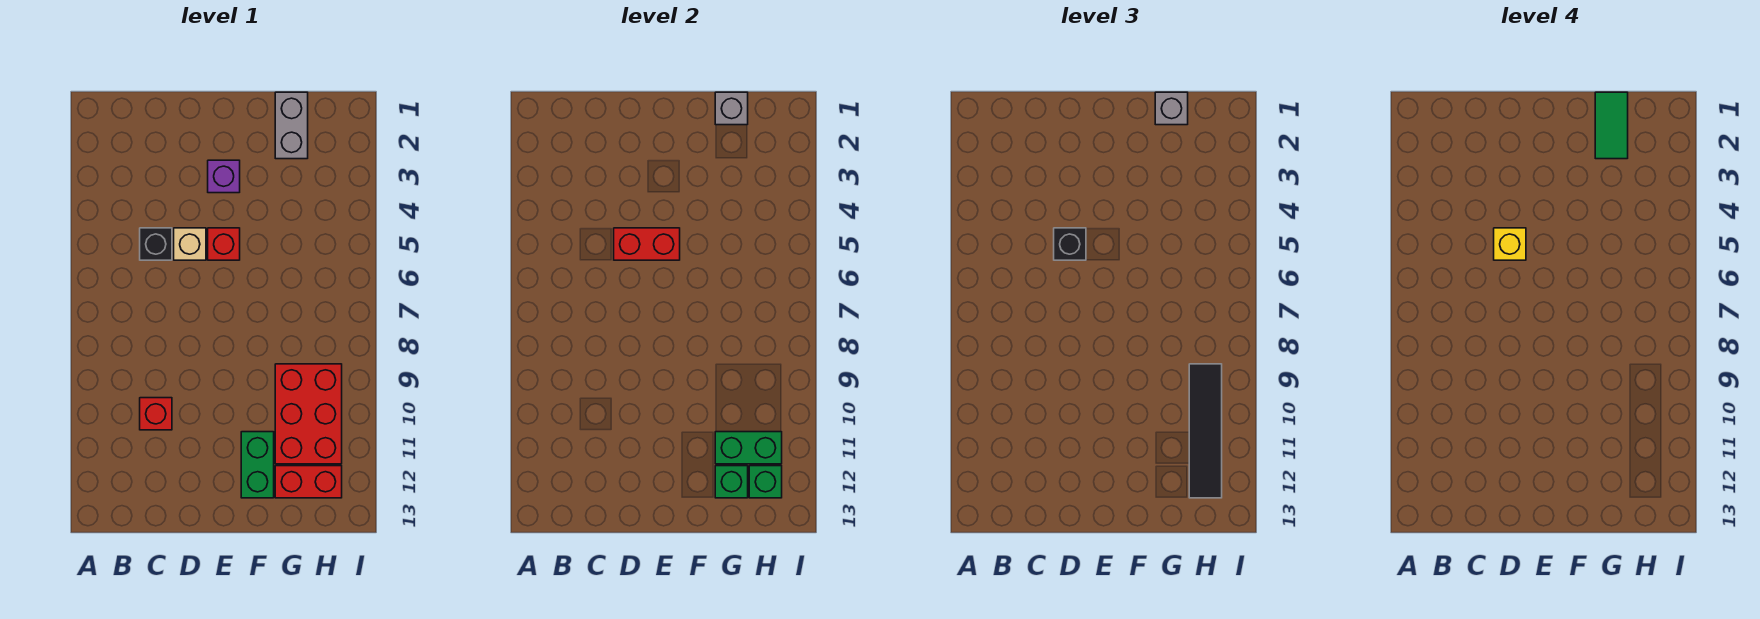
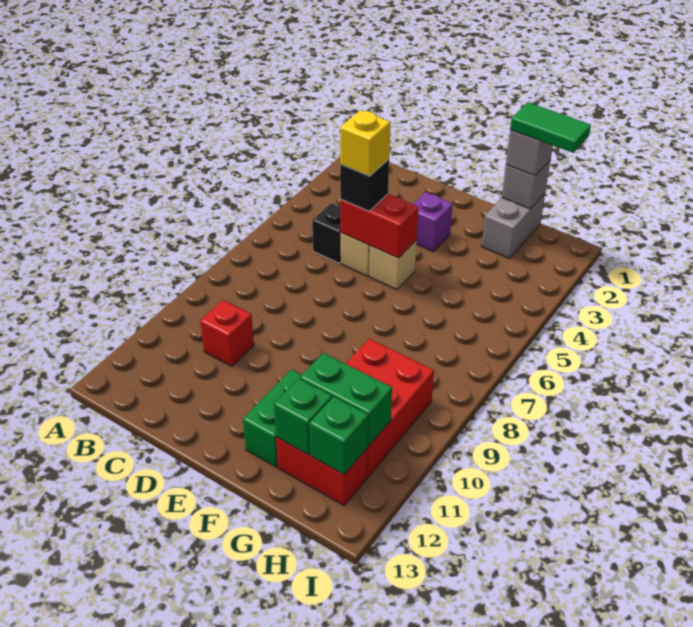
red 1x1 brick [208,228,240,260] -> tan 1x1 brick [369,240,417,290]
green 1x2 tile [1595,92,1628,159] -> green 1x2 tile turned to [510,102,591,153]
black 1x4 tile [1189,364,1222,498] -> none

